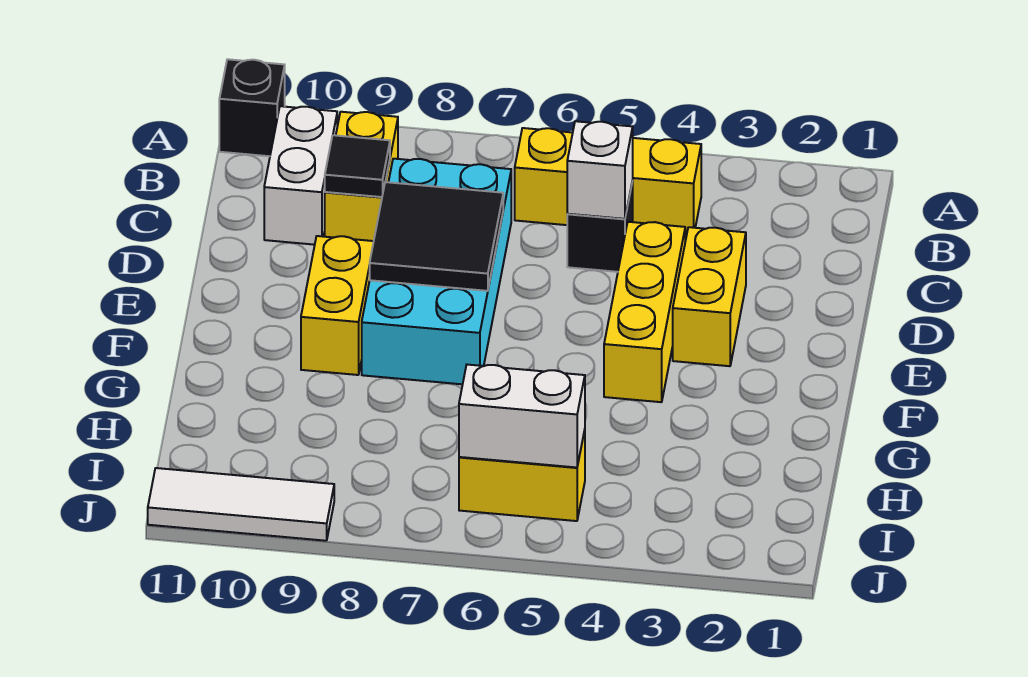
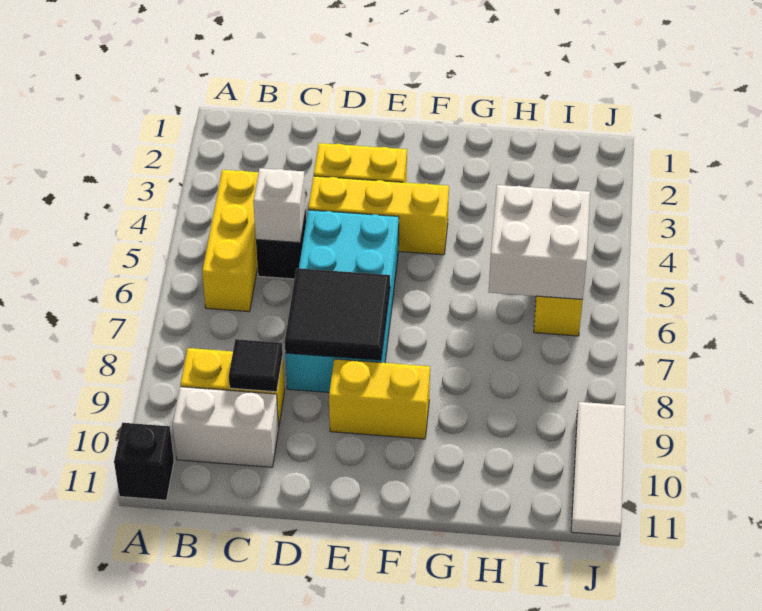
cyan 2x4 brick [362,159,511,384] -> cyan 2x4 brick turned to [285,210,399,392]
white 1x2 brick [459,365,585,467] -> white 2x2 brick [489,185,590,299]

